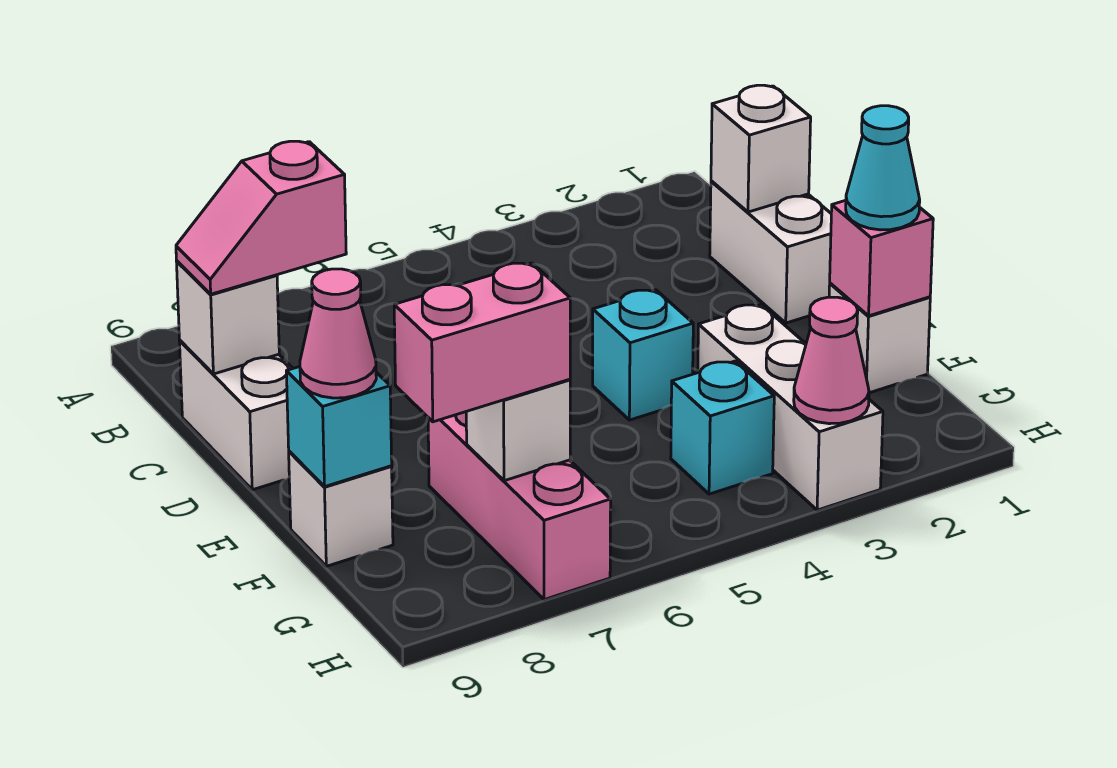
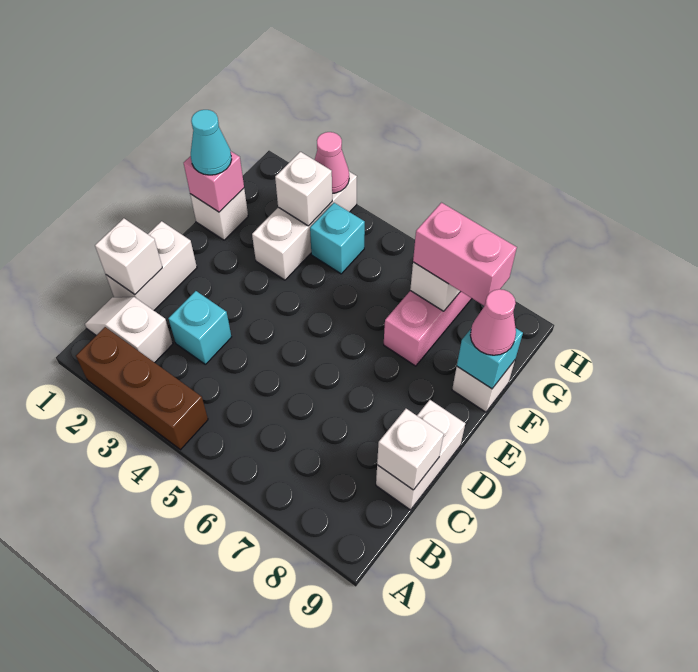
none -> brown 1x3 brick [76,327,208,450]
none -> white 1x2 slope [85,297,173,362]
pink 1x2 slope [176,141,346,294] -> none
cyan 1x1 brick [593,290,693,420] -> cyan 1x1 brick moved to [168,291,231,364]
none -> white 1x1 brick [275,152,332,226]

